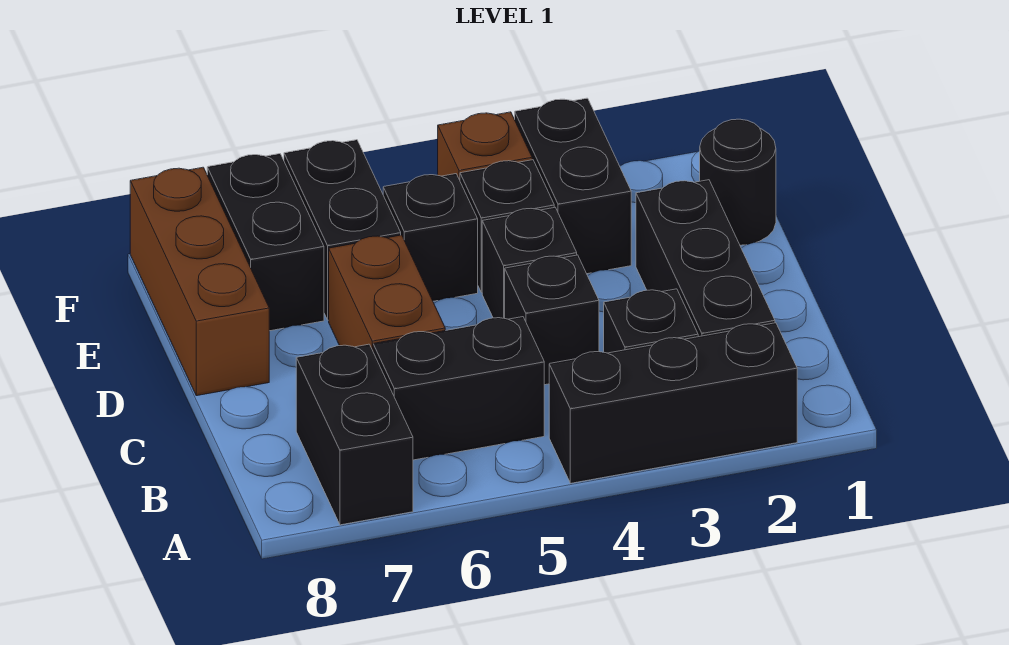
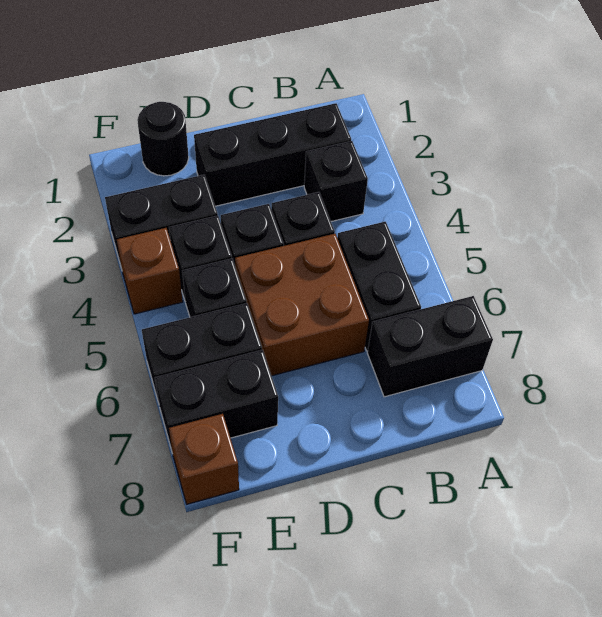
black 1x3 brick [549,323,797,483] -> none
brown 1x2 brick [329,235,445,350] -> brown 2x2 brick [235,233,369,376]
brown 1x3 brick [130,167,269,396] -> brown 1x1 brick [169,414,239,504]

